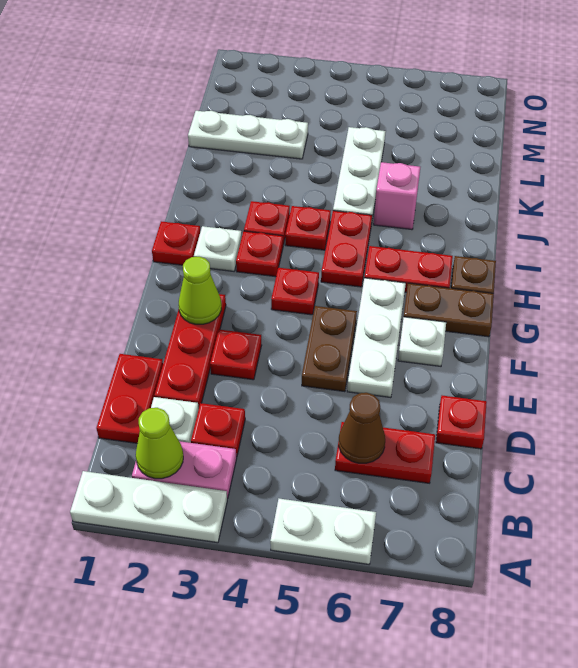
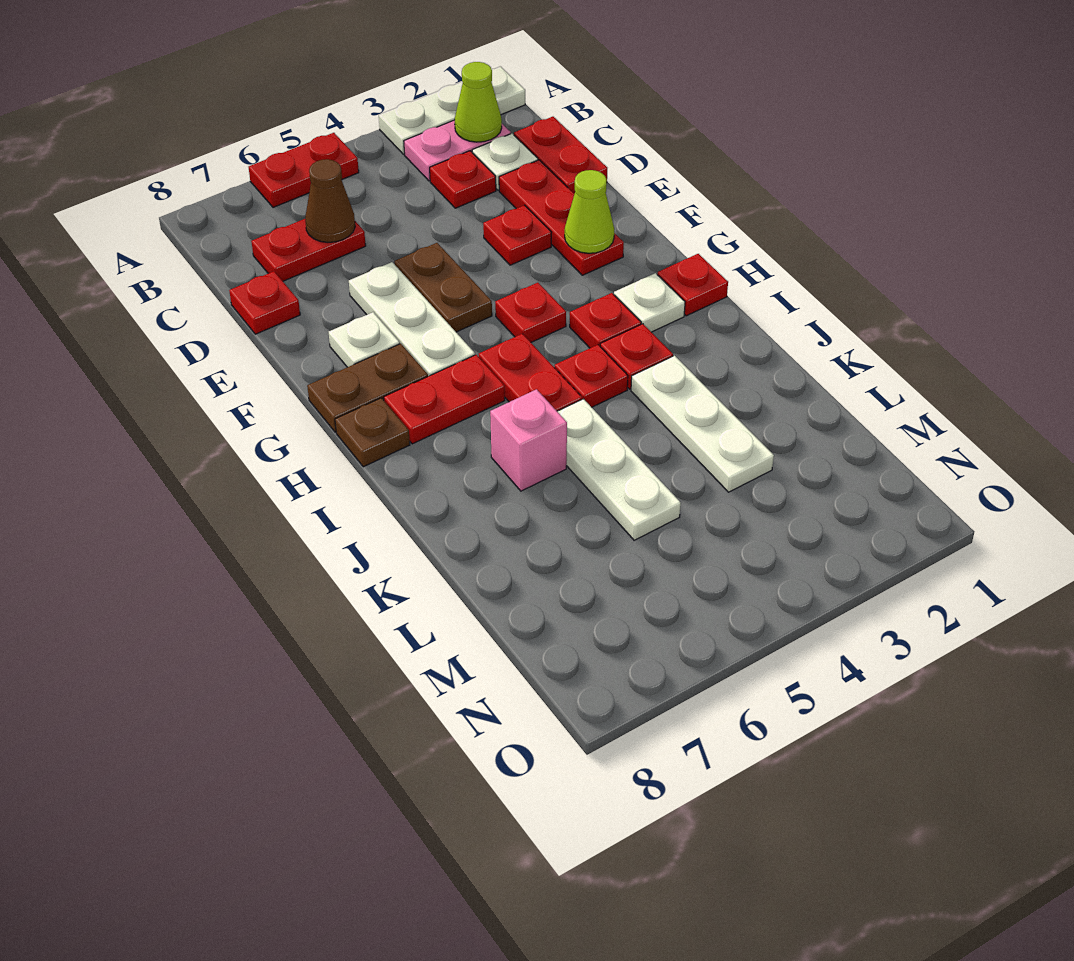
white 1x2 plate [270,499,376,564] -> red 1x2 plate [249,133,359,207]
white 1x3 plate [188,111,308,159] -> white 1x3 plate turned to [631,356,774,492]

